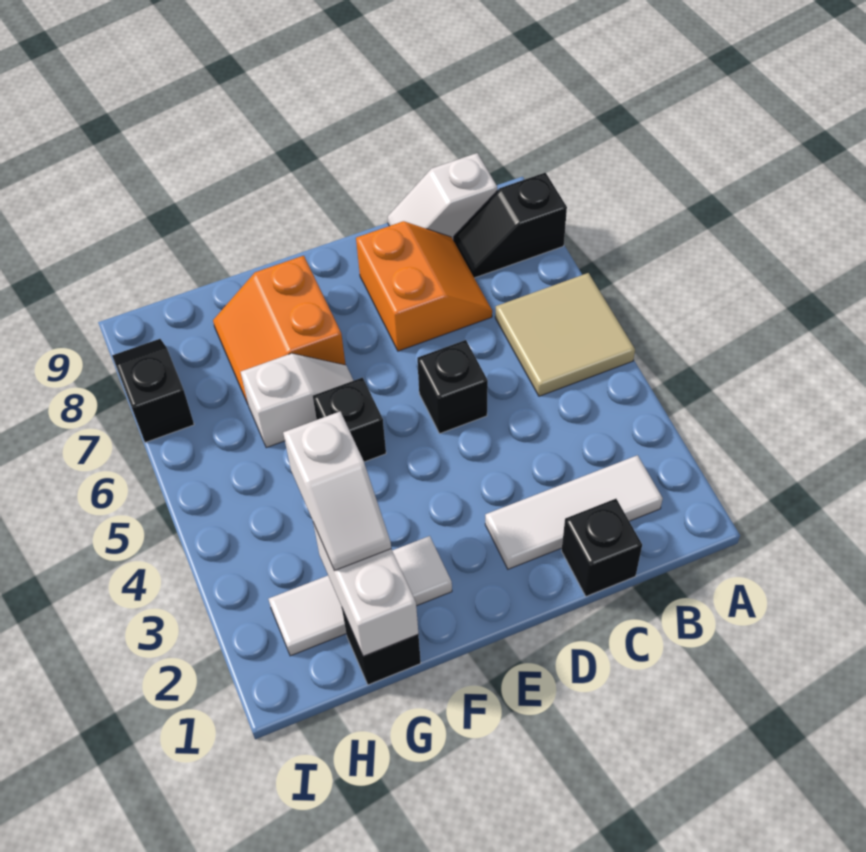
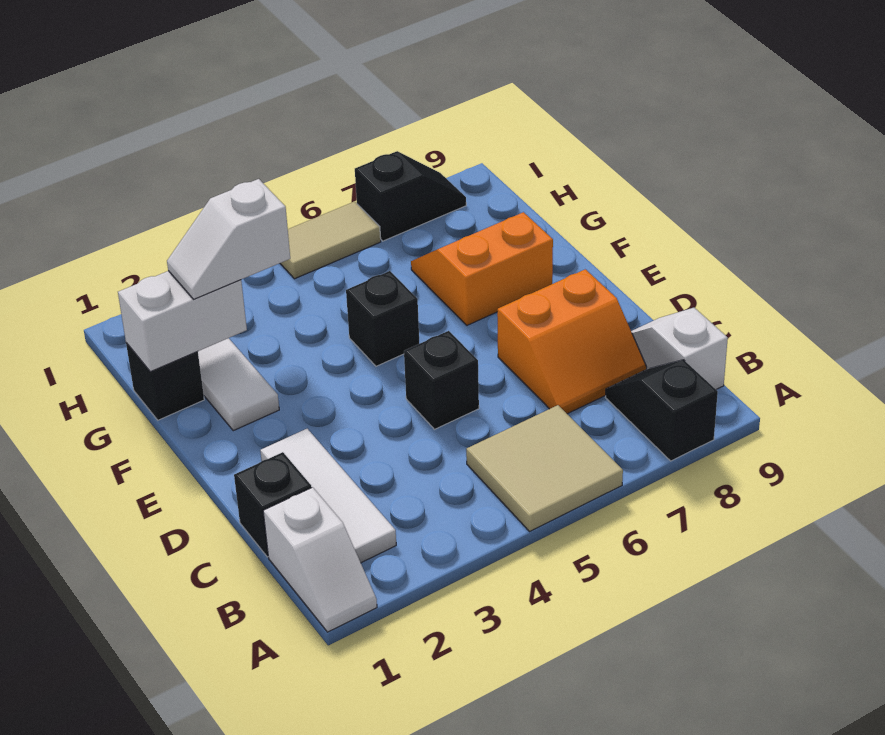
white 1x2 slope [241,353,354,448] -> white 1x2 slope moved to [263,487,377,632]
none -> tan 1x2 tile [280,202,381,279]

